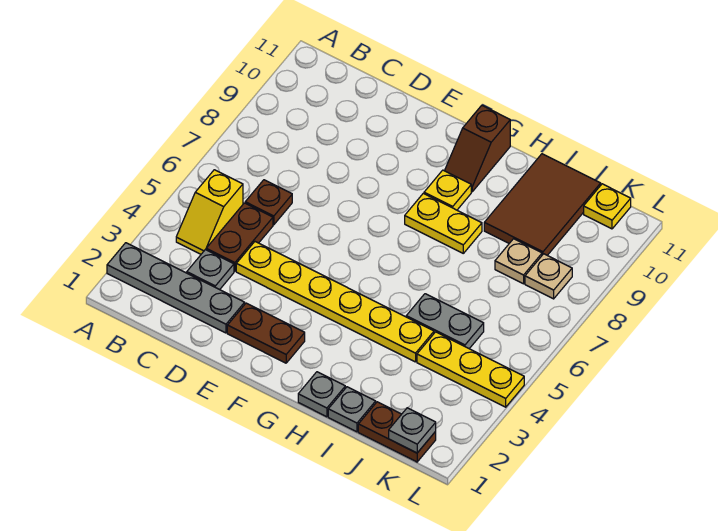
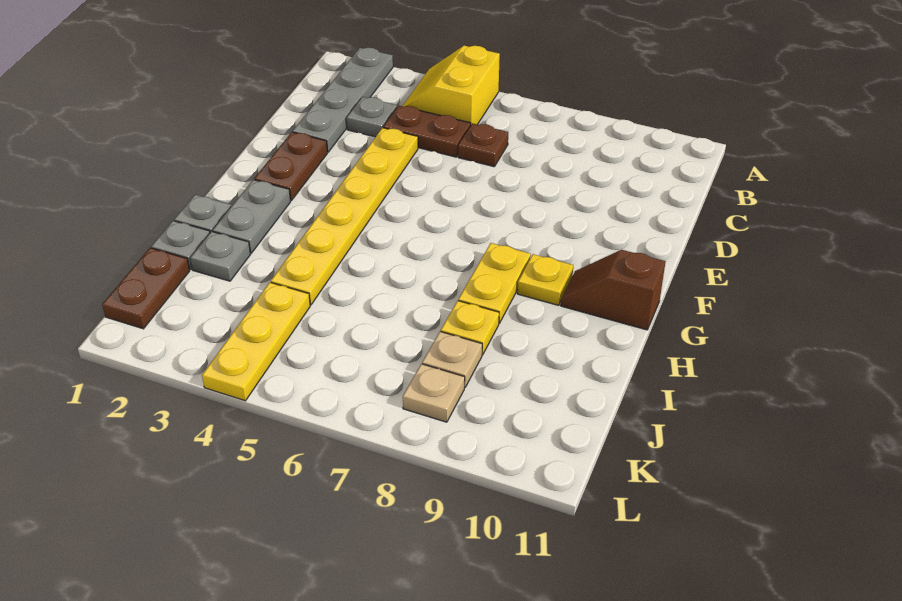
yellow 1x2 slope [176,170,243,254] -> yellow 2x2 slope [403,46,500,125]
grey 1x2 plate [406,294,484,349] -> grey 1x2 plate moved to [213,180,291,253]
brown 2x3 tile [484,154,601,255] -> none
grey 1x1 plate [389,408,436,453] -> grey 1x1 plate moved to [190,231,250,281]
yellow 1x1 plate [584,184,631,229] -> yellow 1x1 plate moved to [441,301,499,355]

